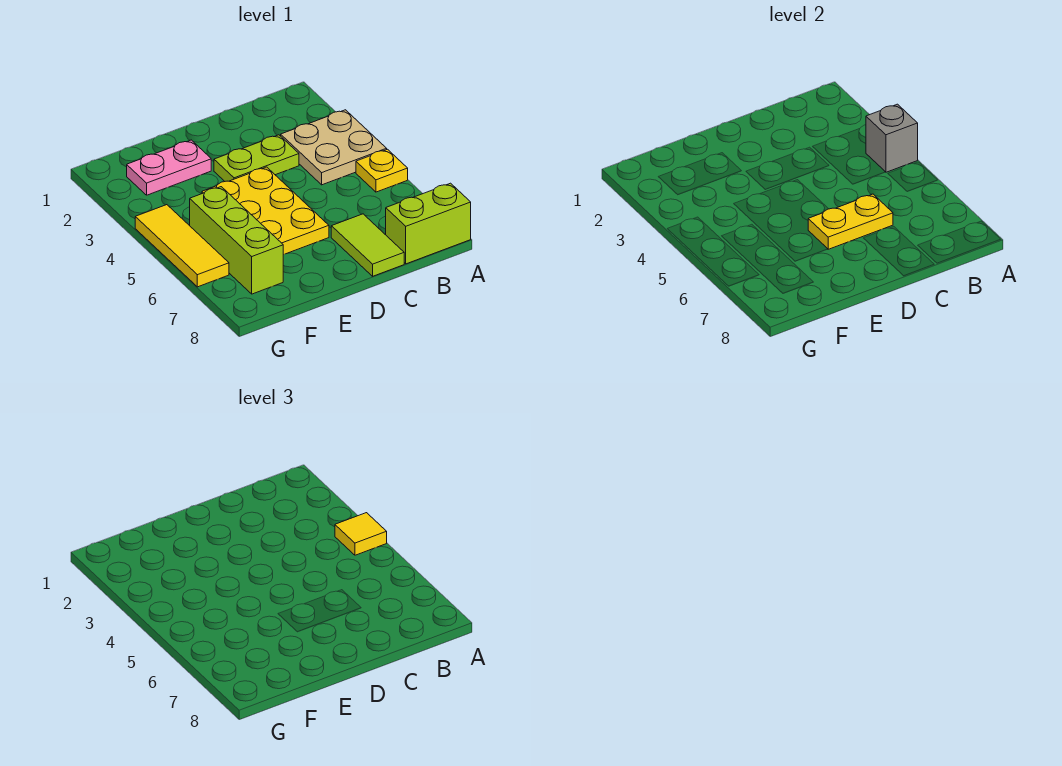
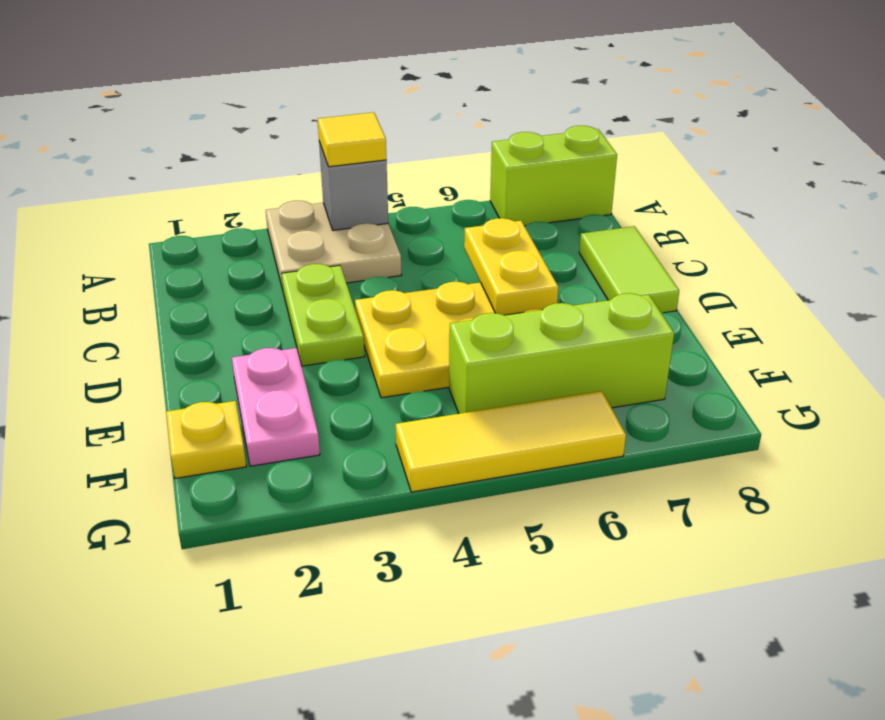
yellow 1x1 plate [356,149,408,192] -> yellow 1x1 plate moved to [166,401,246,478]
lime 1x2 brick [386,183,471,264] -> lime 1x2 brick turned to [490,126,617,226]
lime 1x2 tile [331,214,404,276] -> lime 1x2 tile turned to [579,226,679,313]

